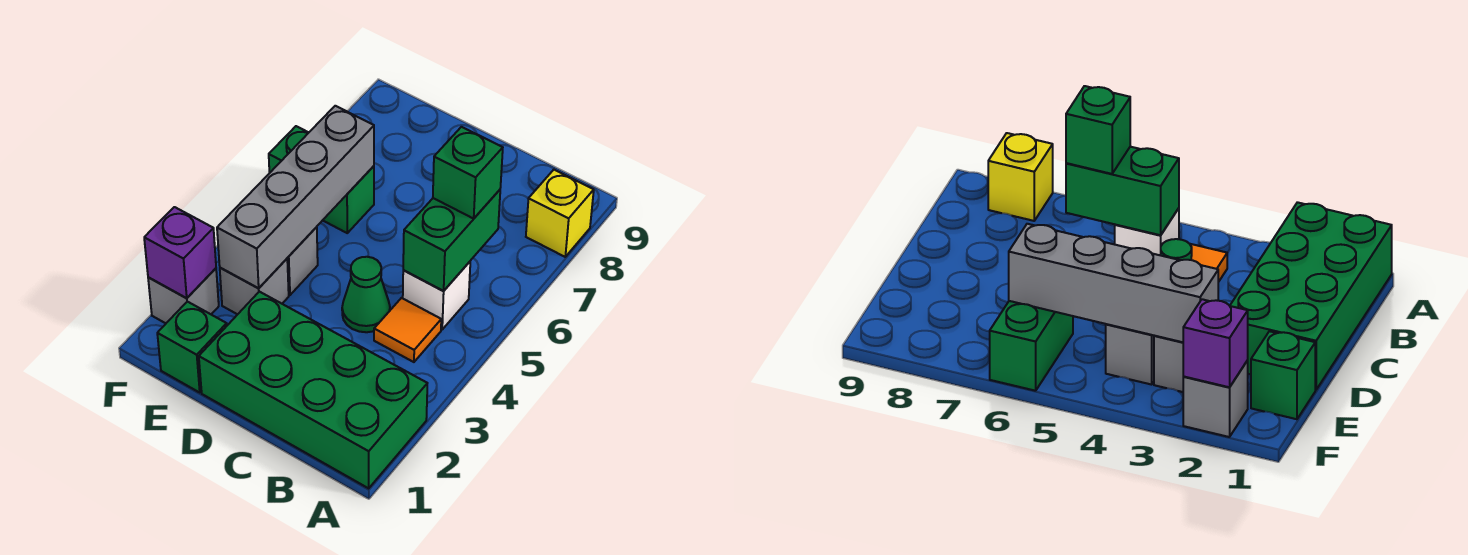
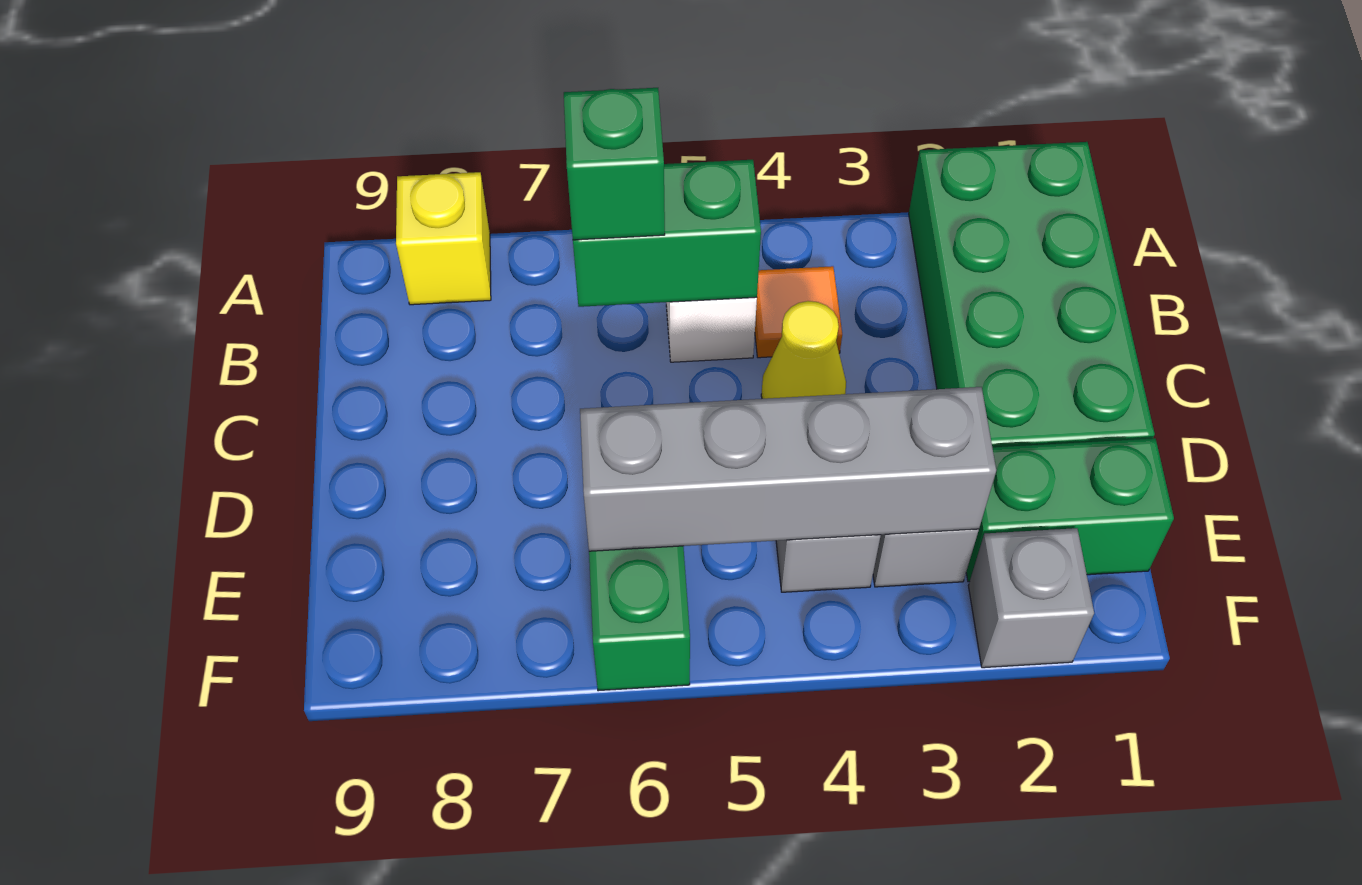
green 1x1 cone [342,257,390,332] -> yellow 1x1 cone [761,301,846,399]
green 1x1 brick [157,302,227,392] -> green 1x2 brick [966,438,1174,582]
purple 1x1 brick [144,207,216,298] -> none

